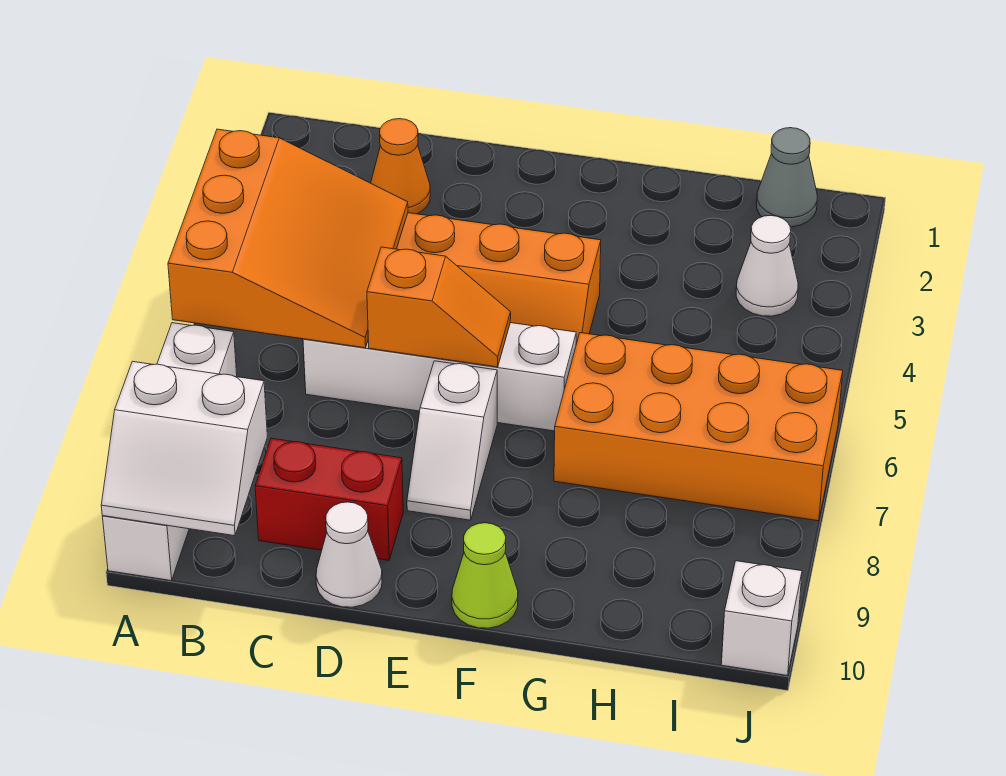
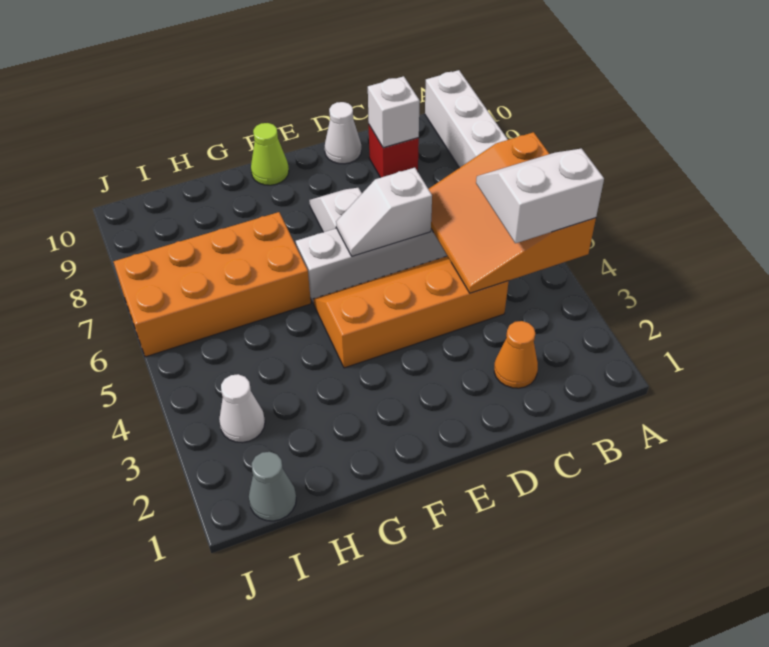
white 2x2 slope [101,361,267,536] -> white 2x2 slope moved to [476,149,604,243]
red 1x2 brick [255,438,403,560] -> red 1x1 brick [369,125,419,178]
orange 1x2 slope [367,247,511,367] -> white 1x2 slope [336,168,432,256]
white 1x1 brick [721,561,802,676] -> white 1x1 brick moved to [368,76,420,148]

